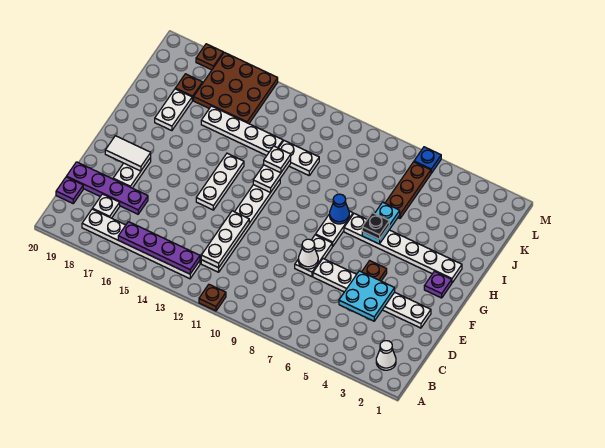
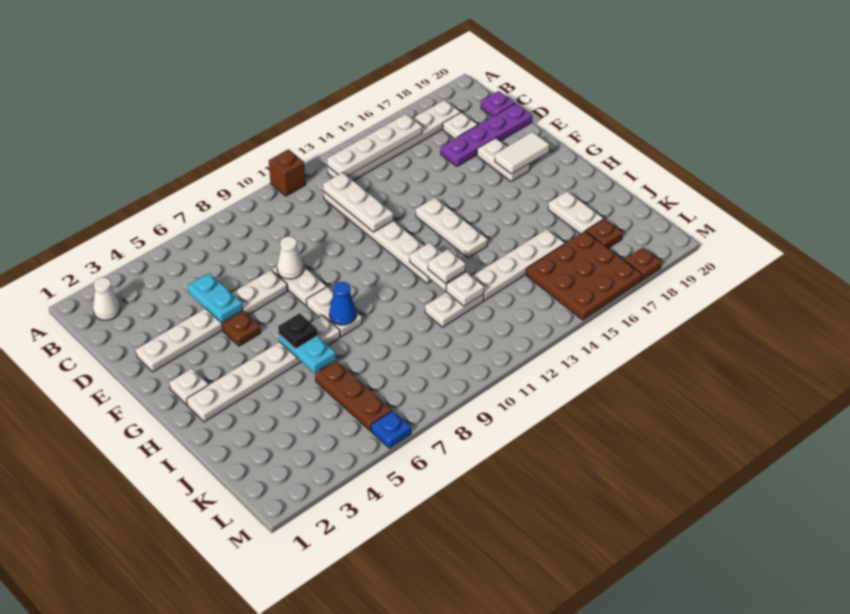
brown 1x1 plate [199,285,226,311] -> brown 1x1 brick [269,149,306,196]
purple 1x4 plate [118,222,200,274] -> white 1x4 plate [327,114,422,176]
cyan 2x2 plate [339,271,395,321] -> cyan 1x2 plate [188,273,243,323]
purple 1x1 plate [424,271,452,298] -> white 1x1 plate [169,368,208,405]
none -> white 1x1 plate [446,272,484,306]

